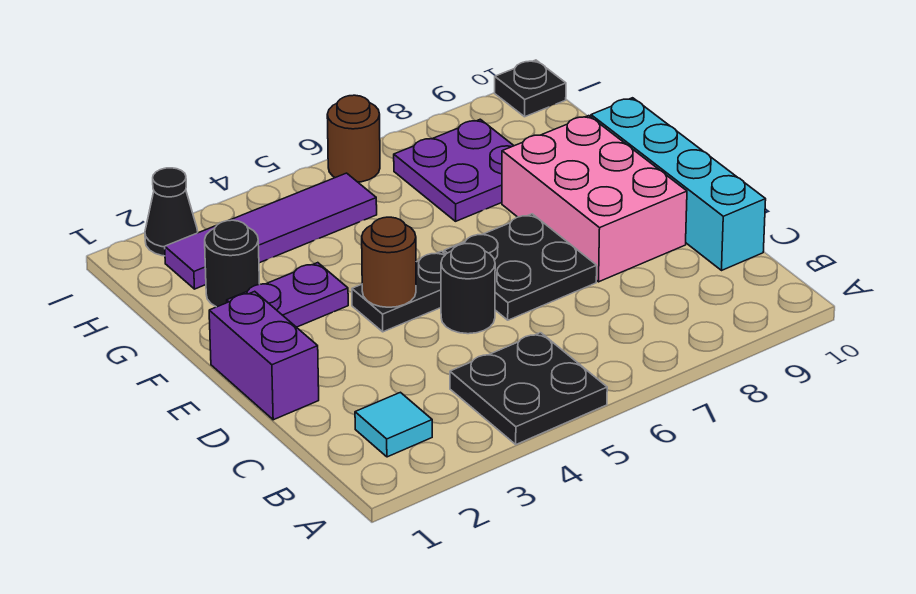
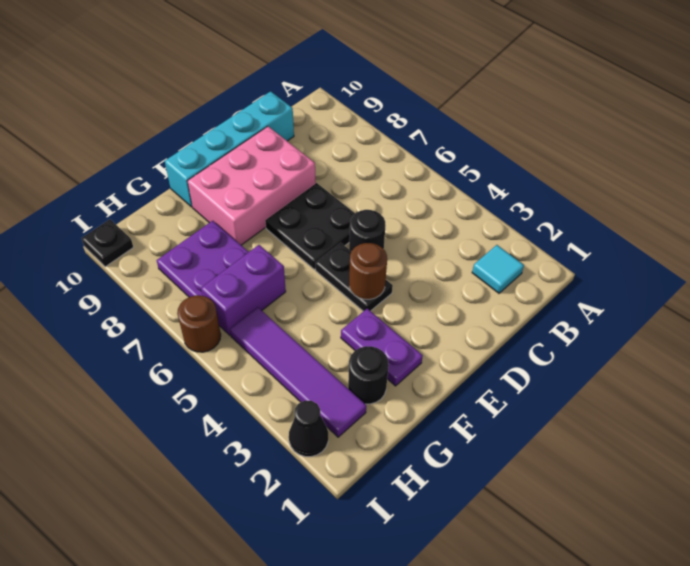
black 2x2 plate [450,333,607,444] -> none
purple 1x2 brick [209,291,319,420] -> purple 1x2 brick moved to [201,245,286,335]

